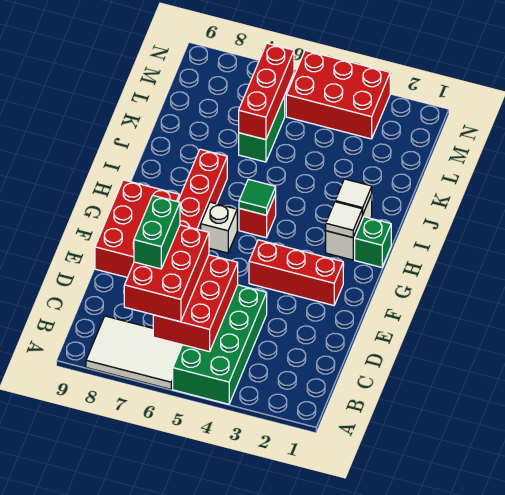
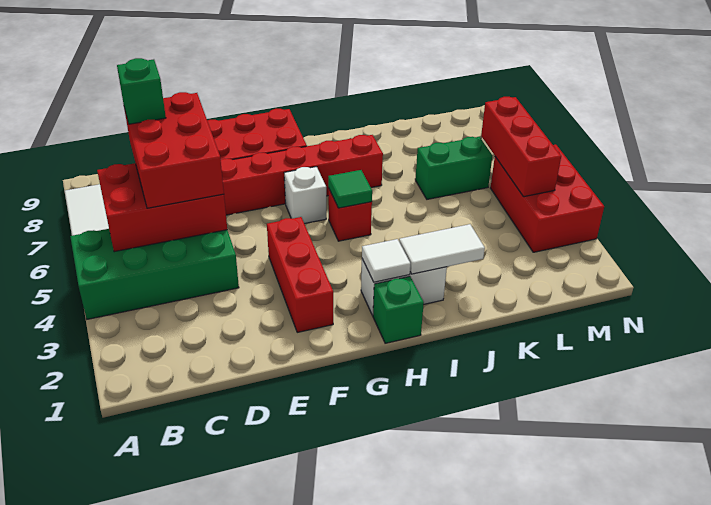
red 2x3 brick [124,225,209,322] -> red 2x3 brick turned to [124,92,224,208]
green 1x2 brick [134,195,180,269] -> green 1x1 brick [117,58,166,124]
white 1x1 tile [335,179,372,215] -> white 1x2 tile [399,224,485,274]
red 1x3 brick [239,43,294,140] -> red 1x3 brick turned to [481,97,561,197]

